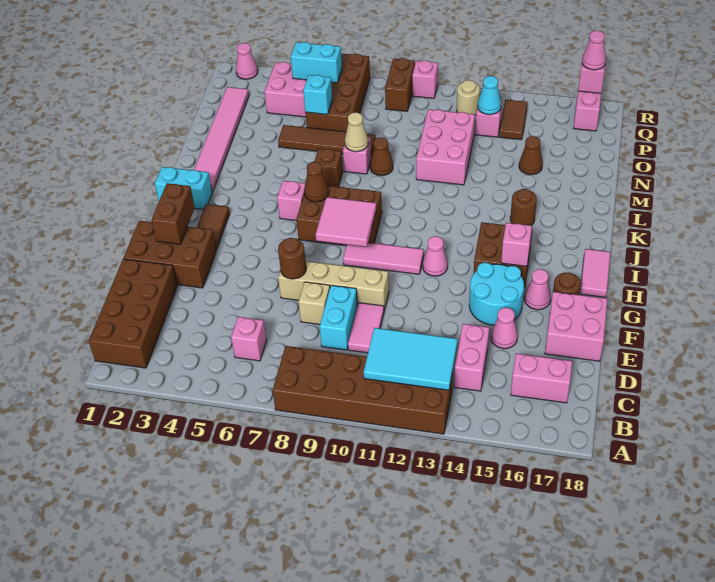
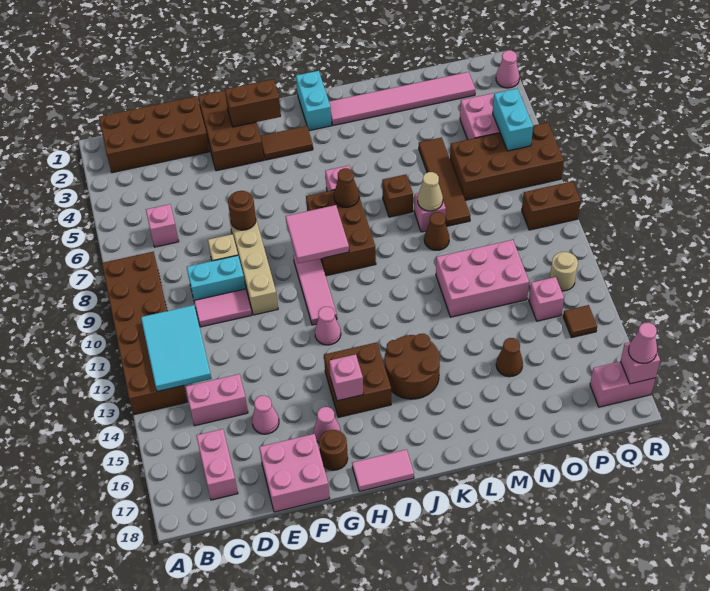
cyan 2x2 round brick [469,263,524,325] -> none
brown 1x1 round brick [510,189,537,226] -> brown 2x2 round brick [385,334,440,399]
cyan 1x1 brick [303,75,332,114] -> none
cyan 1x1 cone [478,76,501,115] -> none
brown 1x2 tile [499,100,527,140] -> brown 1x1 tile [563,305,597,337]
pink 1x1 brick [412,61,438,98] -> none

